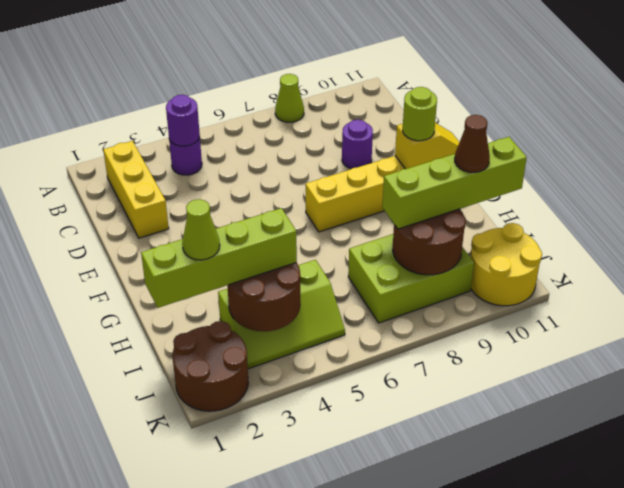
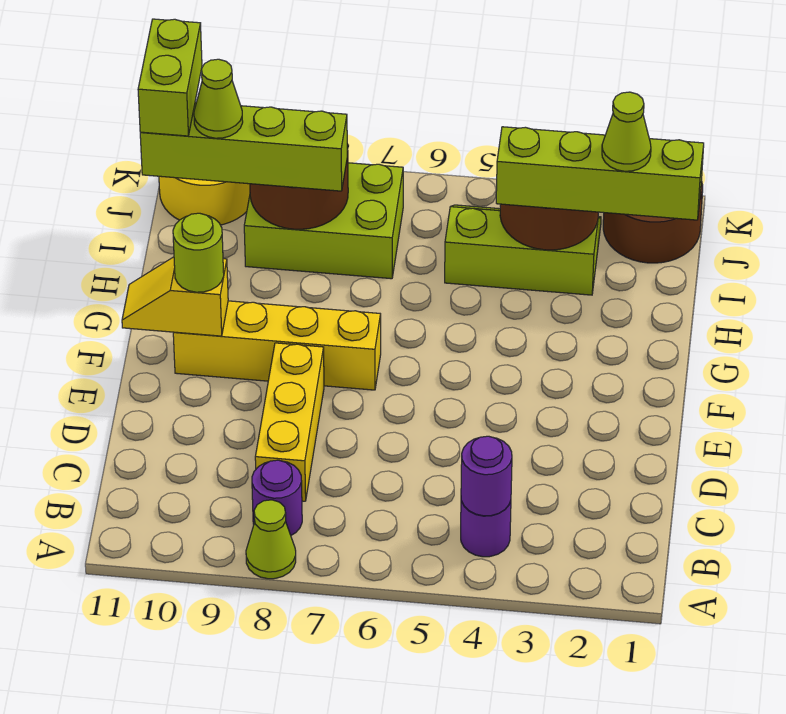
yellow 1x3 brick [103,141,169,238] -> yellow 1x3 brick moved to [255,343,324,501]
purple 1x1 round brick [342,120,373,169] -> purple 1x1 round brick moved to [252,460,302,535]
brown 1x1 cone [455,115,490,172] -> lime 1x1 cone [194,59,243,138]
none -> lime 1x2 brick [138,19,202,136]

